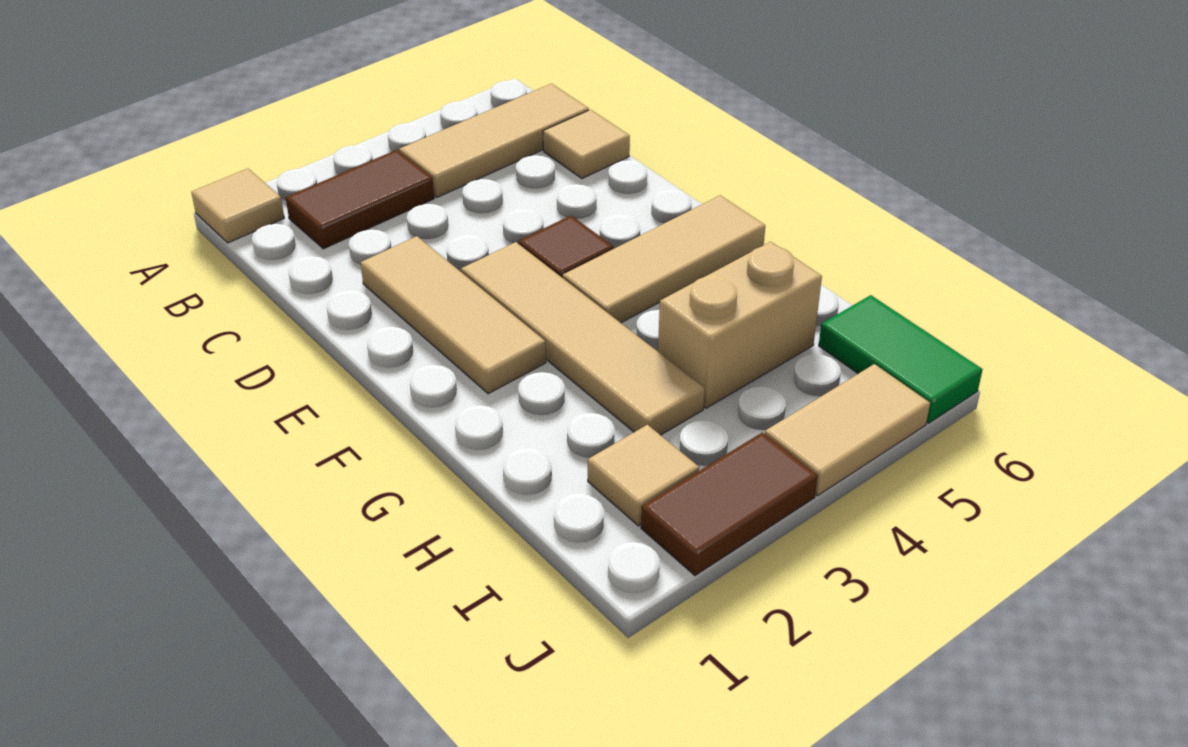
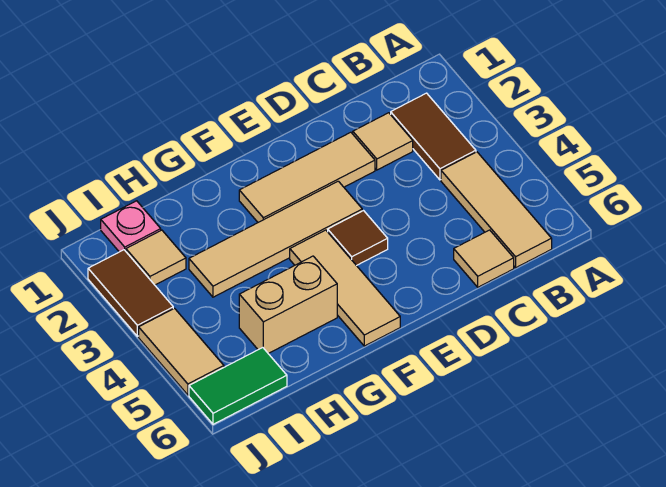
tan 1x1 tile [191,169,284,243] -> tan 1x1 tile moved to [353,113,413,170]
tan 1x2 brick [658,242,822,408] -> tan 1x2 brick turned to [239,256,337,354]
none -> pink 1x1 plate [101,201,161,252]

